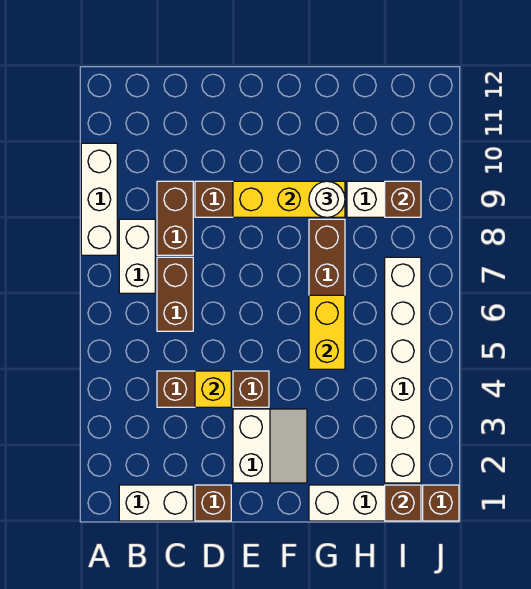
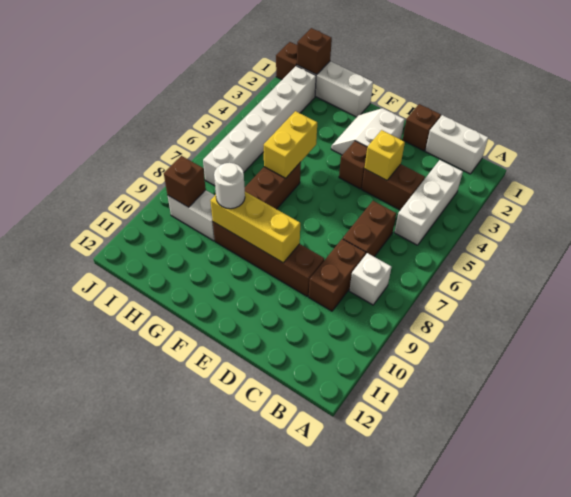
white 1x3 brick [81,143,117,255] -> white 1x3 brick moved to [394,160,463,245]
white 1x2 brick [119,219,155,293] -> white 1x1 brick [349,253,392,305]

